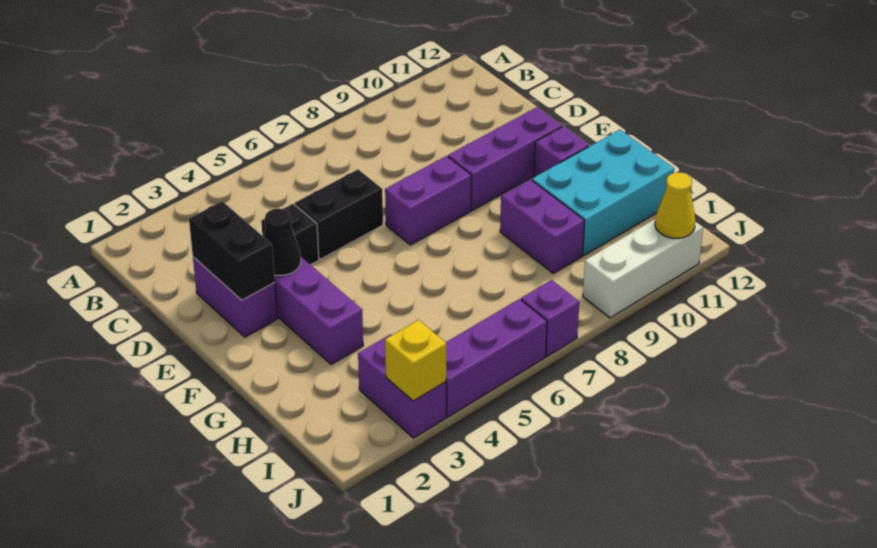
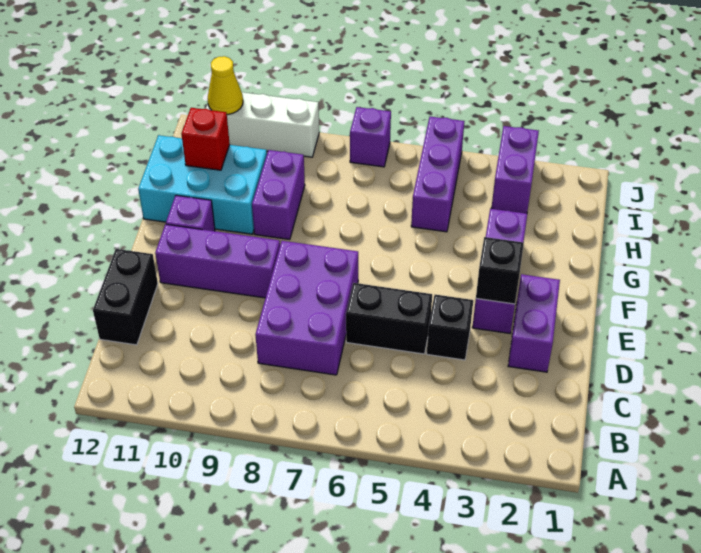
black 1x2 brick [189,201,275,300] -> black 1x2 brick moved to [93,249,158,345]
black 1x1 cone [264,209,301,276] -> black 1x1 brick [476,237,524,304]
purple 1x2 brick [385,156,471,245] -> purple 2x3 brick [255,241,358,375]
none -> red 1x1 brick [181,108,230,170]
yellow 1x1 brick [385,320,446,401] -> none
purple 1x3 brick [446,299,547,417] -> purple 1x3 brick turned to [411,117,464,232]

